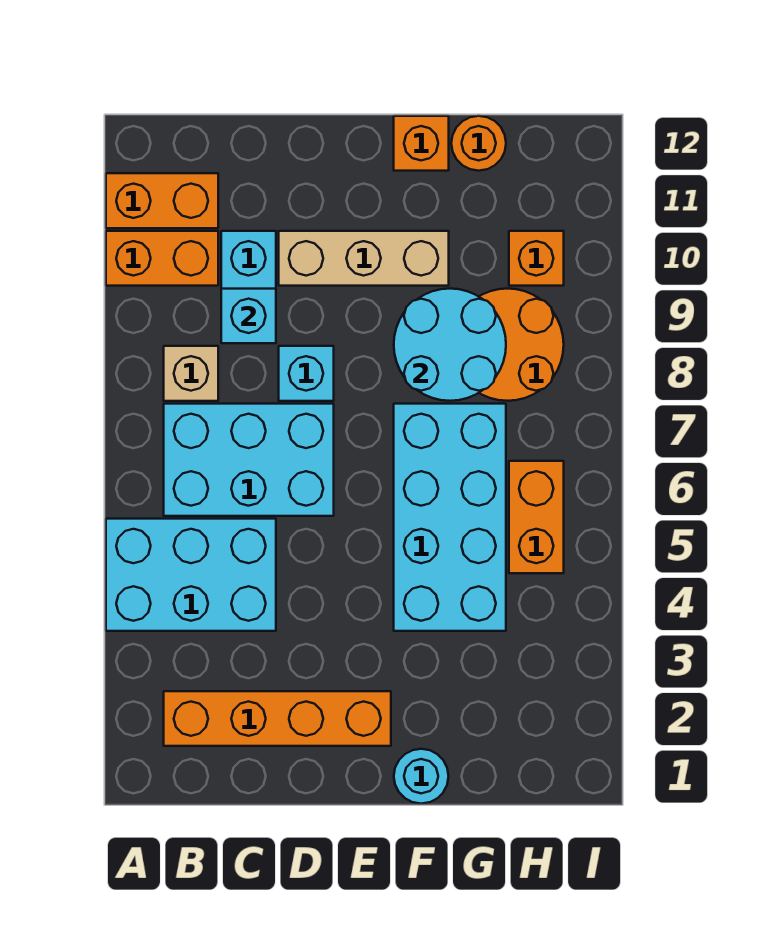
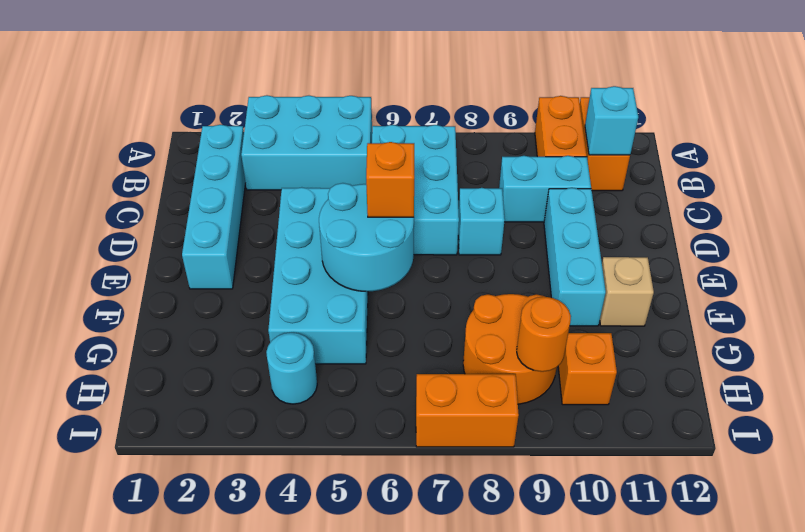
cyan 2x3 brick [106,519,276,631] -> cyan 2x3 brick turned to [241,95,372,190]
orange 1x4 brick [164,691,391,746] -> cyan 1x4 brick [182,125,245,289]
tan 1x1 brick [164,346,218,401] -> tan 1x1 brick moved to [600,257,654,326]
cyan 1x1 brick [221,289,276,343] -> cyan 1x1 brick moved to [585,86,638,155]
tan 1x3 brick [279,231,449,286] -> cyan 1x3 brick [544,188,606,326]
cyan 1x1 round brick [394,749,449,804] -> cyan 1x1 round brick moved to [266,333,317,404]
cyan 2x4 brick [394,404,506,631] -> cyan 2x4 brick turned to [268,187,368,364]
cyan 2x2 round brick [394,289,506,401] -> cyan 2x2 round brick moved to [319,183,414,292]
orange 1x1 brick [394,116,449,171] -> orange 1x1 brick moved to [366,142,414,217]
orange 1x1 round brick [451,116,506,171] -> orange 1x1 round brick moved to [517,297,571,372]
orange 1x2 brick [509,461,564,573] -> orange 1x2 brick moved to [416,374,519,447]

